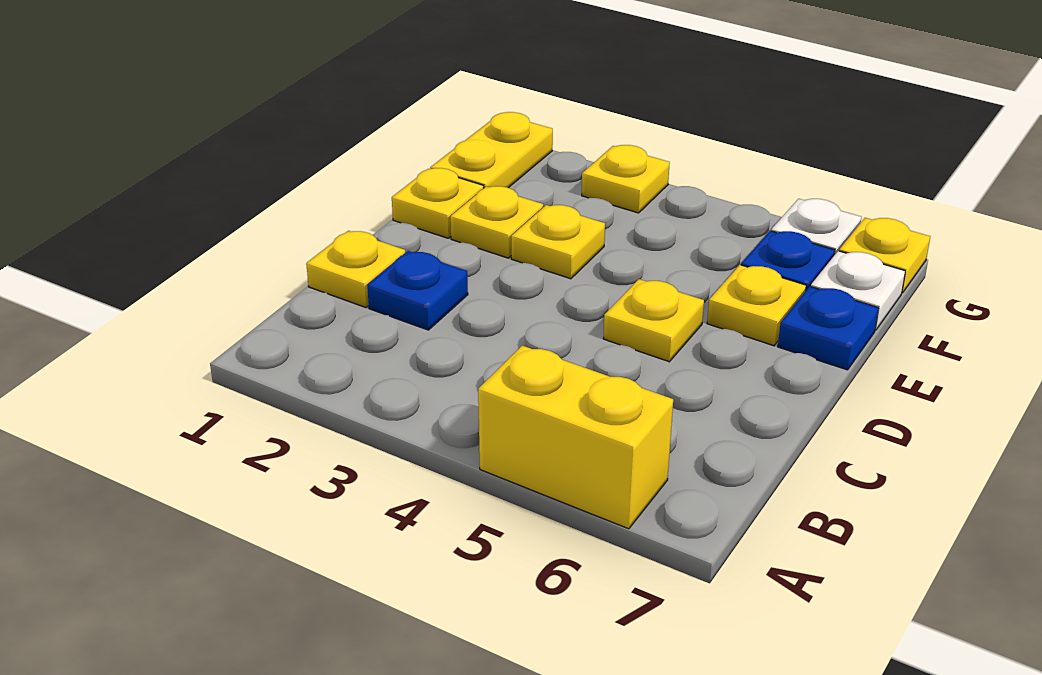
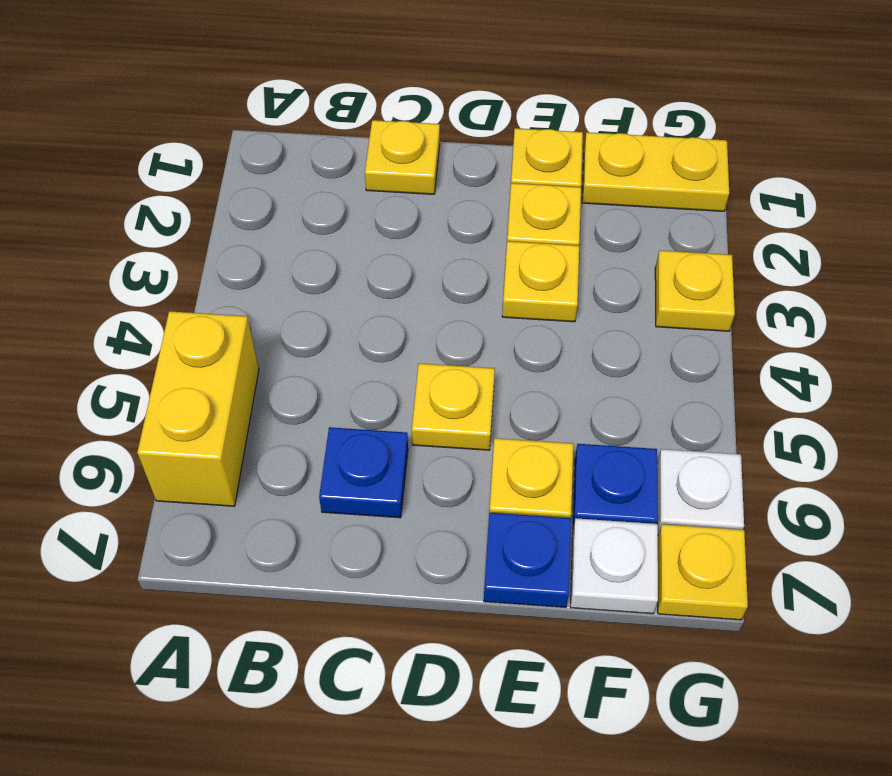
blue 1x1 plate [367,251,468,330] -> blue 1x1 plate moved to [319,427,408,518]

